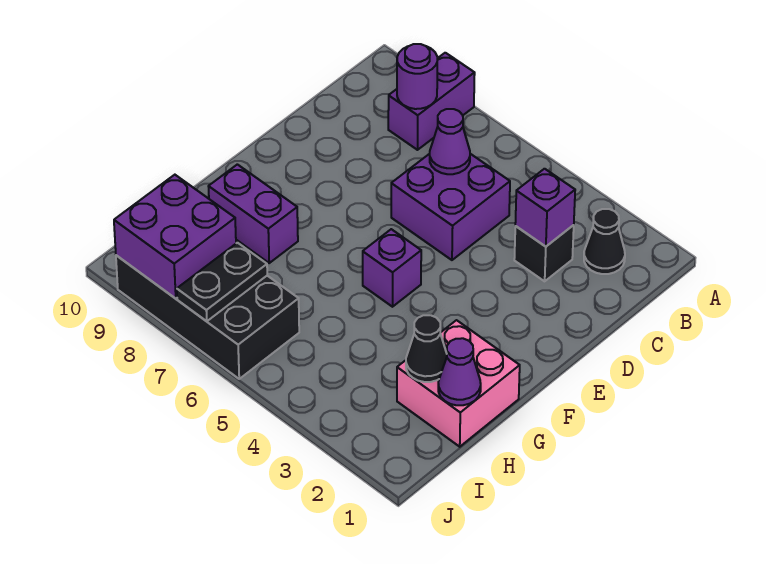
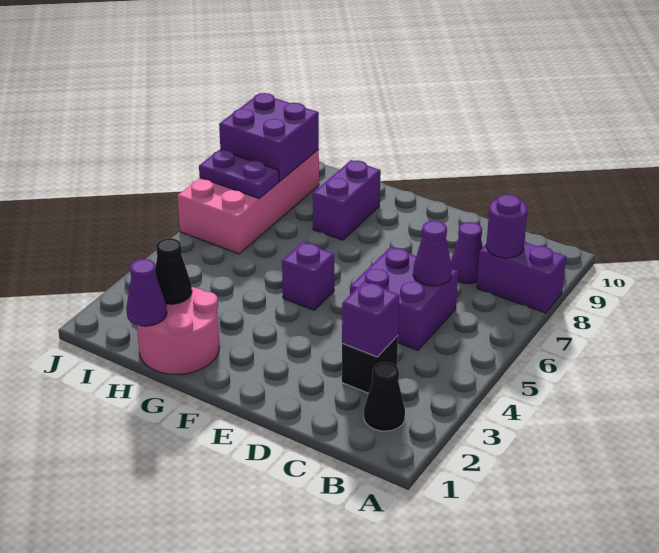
none -> purple 1x1 cone [451,222,483,284]
pink 2x2 brick [397,320,520,447] -> pink 2x2 round brick [137,287,220,374]
black 2x4 brick [116,255,299,379] -> pink 2x4 brick [178,150,319,254]
black 1x2 plate [177,243,267,321] -> purple 1x2 plate [199,150,279,199]

